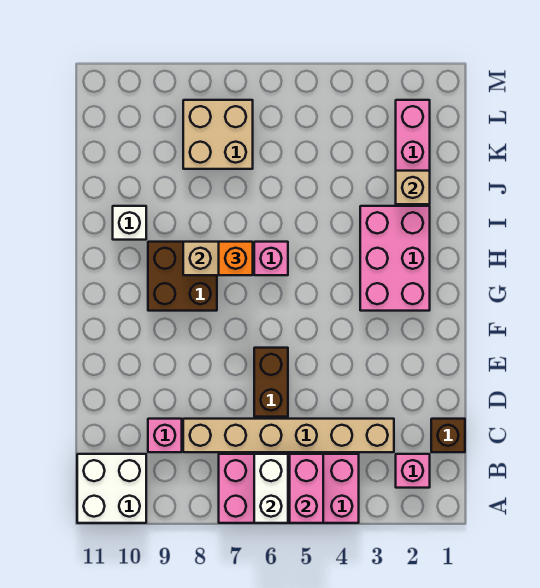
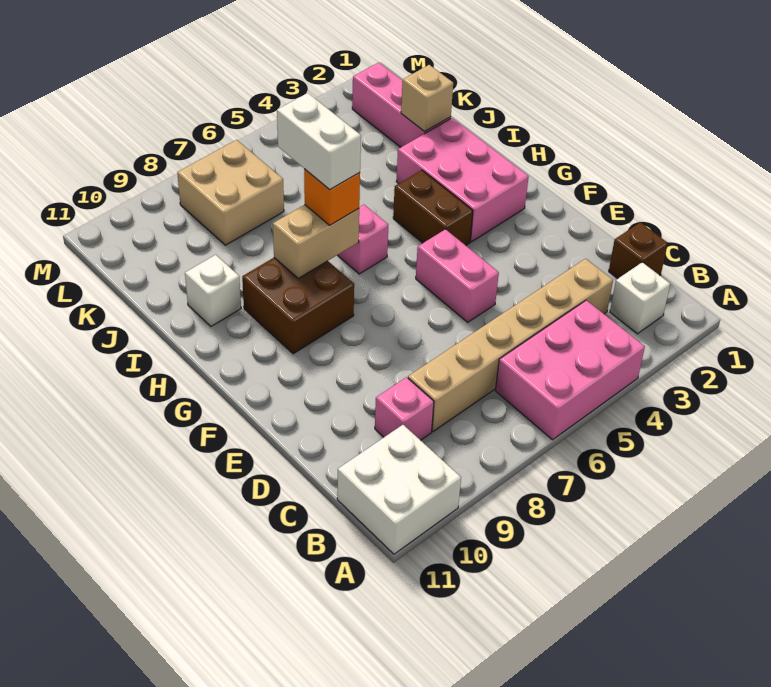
pink 2x4 brick [219,454,359,523] -> pink 2x3 brick [495,300,645,440]
pink 1x2 brick [290,454,323,523] -> pink 1x2 brick moved to [416,229,499,322]
white 1x2 brick [254,454,288,523] -> white 1x2 brick moved to [277,93,361,190]
pink 1x1 brick [396,454,430,488] -> white 1x1 brick [610,262,670,334]
brown 1x2 brick [254,348,288,417] -> brown 1x2 brick moved to [393,170,473,245]

